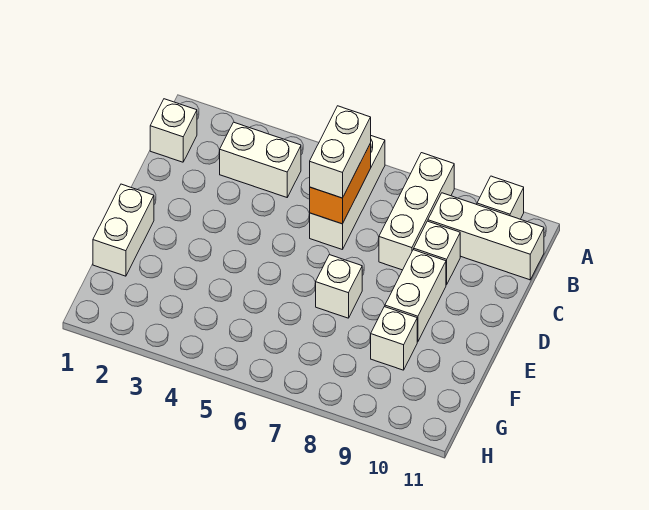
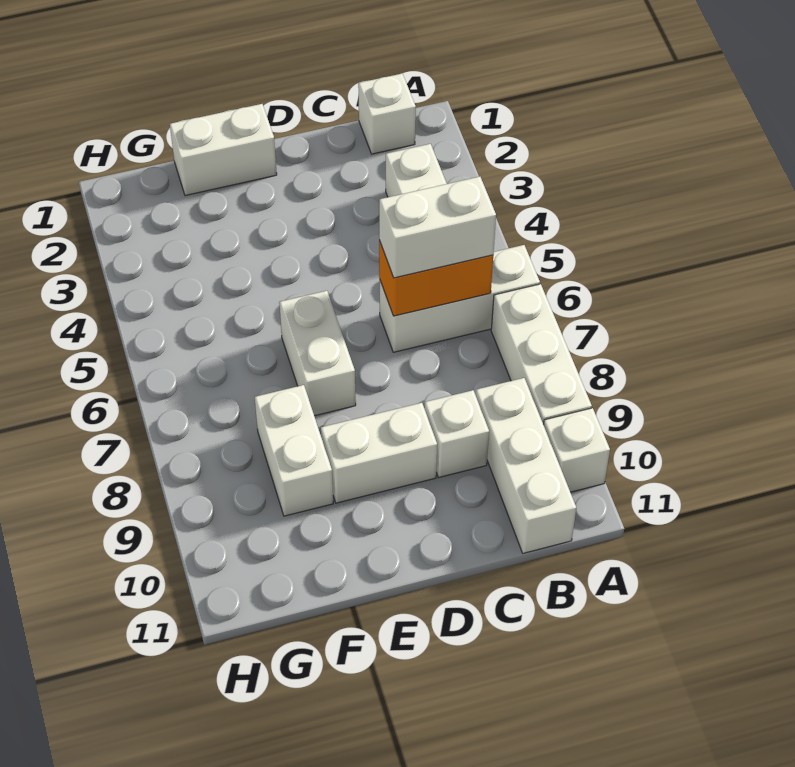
white 1x3 brick [379,153,454,270] -> white 1x3 brick turned to [491,284,592,424]
white 1x1 brick [316,255,362,318] -> white 1x2 brick [279,291,356,416]
white 1x1 brick [371,307,417,370] -> white 1x2 brick [255,385,333,516]

